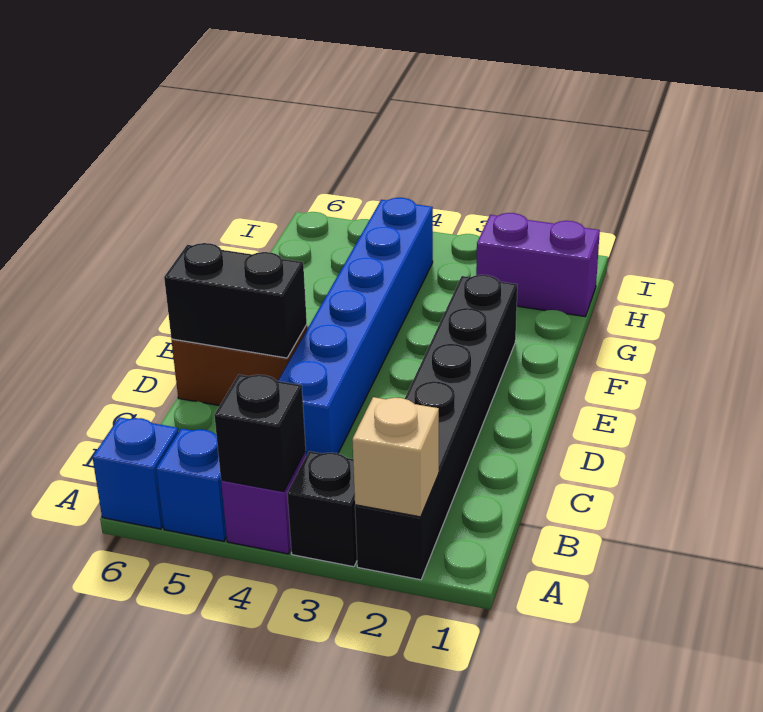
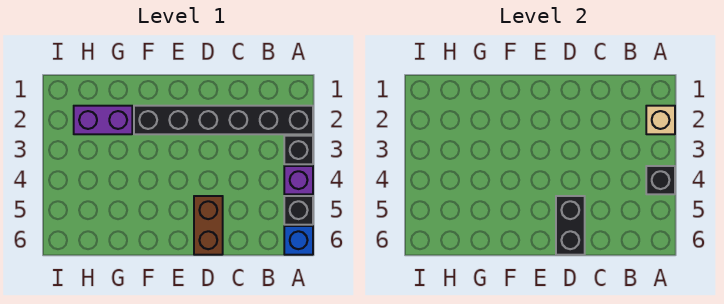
blue 1x1 brick [156,428,227,541] -> black 1x1 brick [284,196,313,225]
blue 1x6 brick [278,198,433,456] -> none
purple 1x2 brick [476,213,600,316] -> purple 1x2 brick turned to [74,106,132,134]

